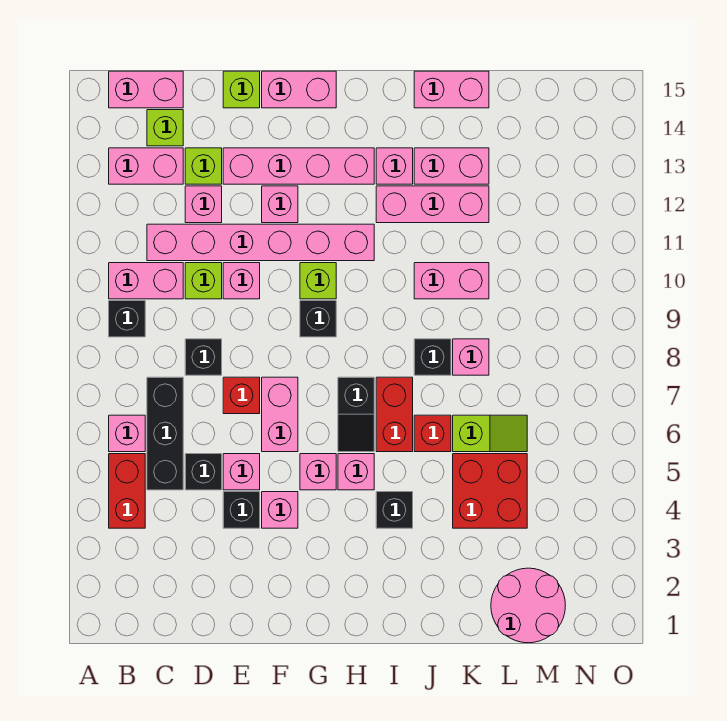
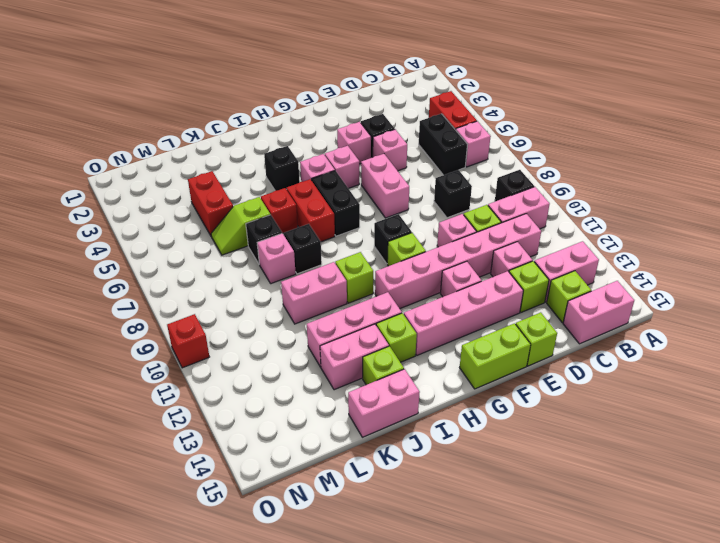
black 1x3 brick [147,377,183,490] -> black 1x2 brick [419,114,468,175]
black 1x1 brick [185,454,222,490] -> black 1x1 brick moved to [246,215,282,264]
red 1x1 brick [223,377,260,414] -> red 1x1 brick moved to [167,314,209,368]
pink 1x2 brick [262,71,336,108] -> lime 1x2 brick [460,323,531,389]
black 1x2 slope [338,377,374,452] -> black 1x2 brick [312,171,360,236]
none -> lime 1x1 brick [335,252,373,303]
pink 1x1 brick [376,148,413,184] -> lime 1x1 brick [376,313,417,362]
none -> lime 1x1 brick [363,346,404,385]
red 2x2 brick [453,454,527,528] -> red 1x2 brick [188,171,233,236]
pink 2x2 round brick [491,568,565,643] -> none

